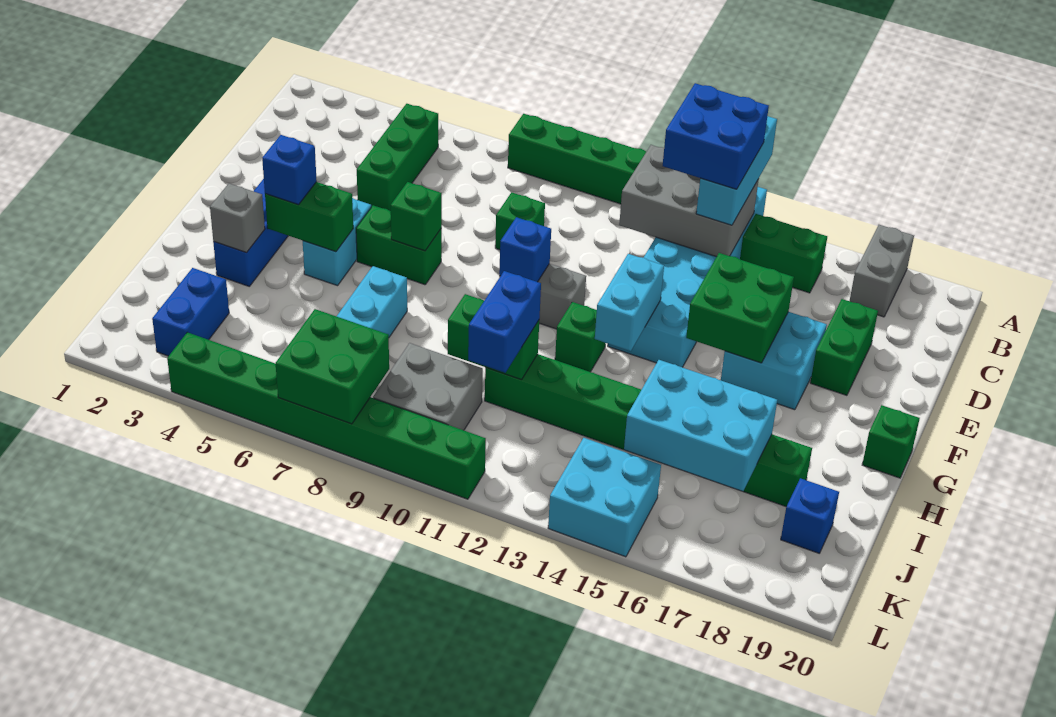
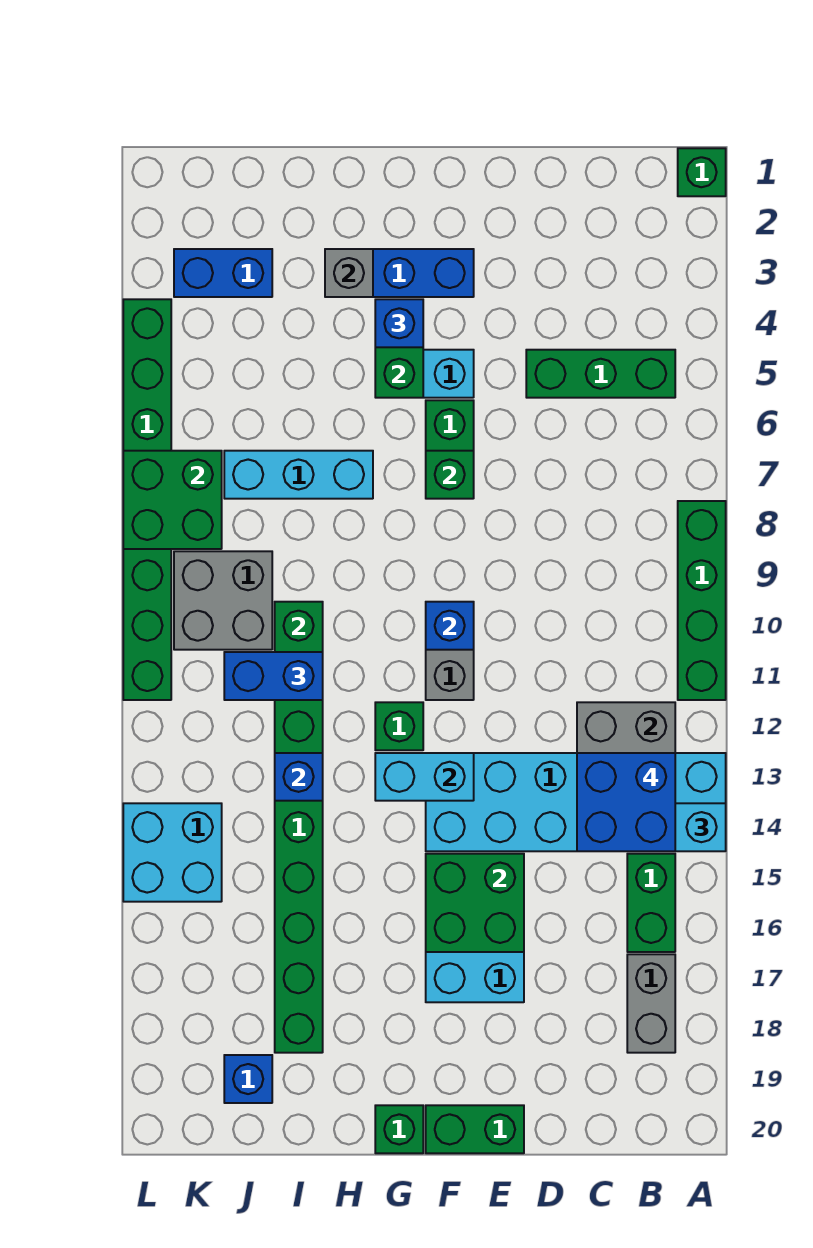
grey 1x2 brick [850,225,914,317] -> grey 1x2 brick turned to [627,954,675,1053]
green 1x1 brick [495,192,545,250] -> green 1x1 brick moved to [678,148,726,196]
green 1x2 brick [810,299,878,395] -> green 1x2 brick moved to [426,1105,524,1153]
none -> blue 1x1 brick [275,753,323,801]
cyan 2x3 brick [624,360,777,491] -> none

